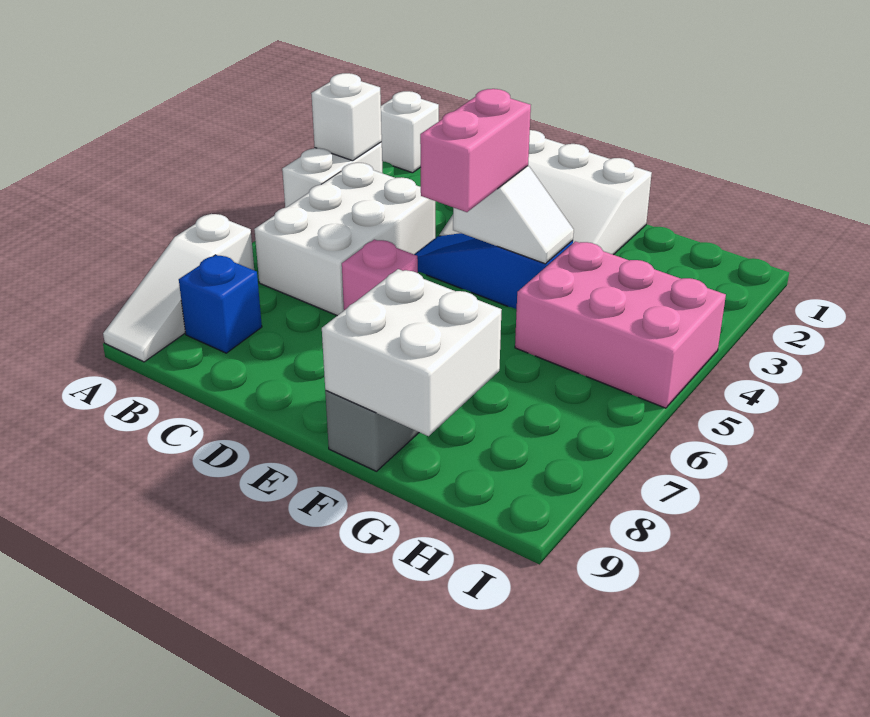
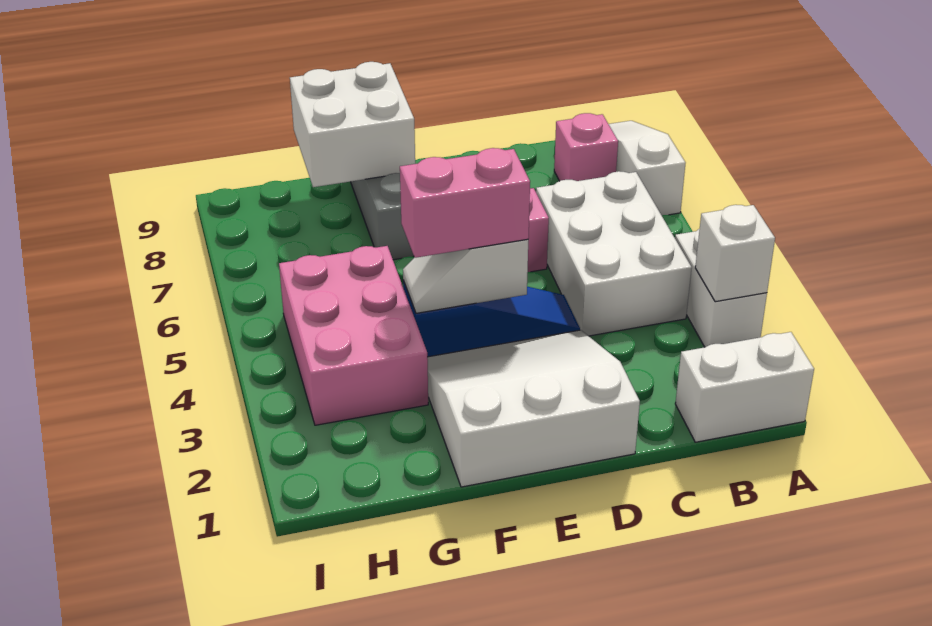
white 1x1 brick [381,91,439,173] -> white 1x2 brick [675,332,814,442]
blue 1x1 brick [179,255,262,353] -> pink 1x1 brick [554,113,618,181]
pink 1x2 brick [420,89,531,212] -> pink 1x2 brick turned to [400,148,530,258]
pink 2x3 brick [515,241,726,408] -> pink 2x3 brick turned to [279,246,428,425]

